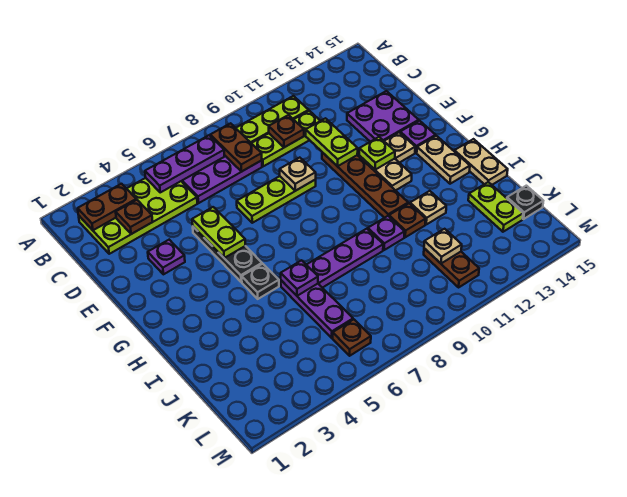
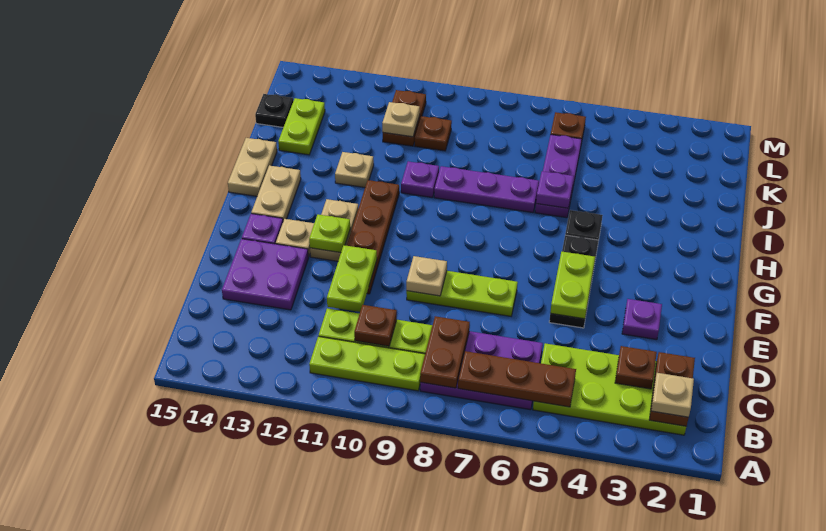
brown 1x2 plate [78,184,136,230] -> brown 1x2 plate turned to [649,352,695,426]
none -> tan 1x1 plate [651,373,694,417]
purple 1x3 plate [145,135,225,192] -> brown 1x3 plate [458,351,576,407]
brown 1x1 plate [389,203,426,237] -> brown 1x1 plate moved to [415,116,452,151]

